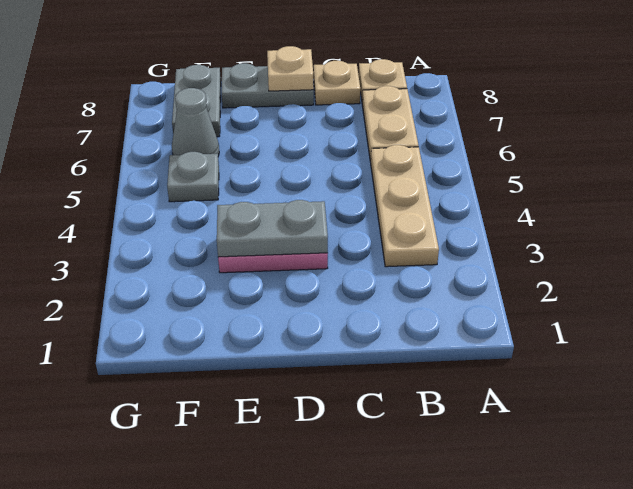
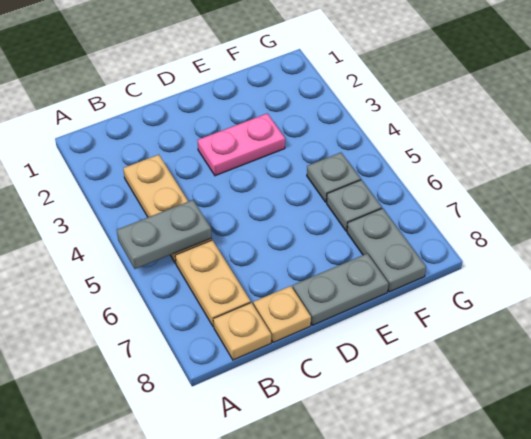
grey 1x2 plate [217,200,328,257] -> grey 1x2 plate moved to [117,200,212,269]
tan 1x1 plate [267,46,314,91] -> none
grey 1x1 cone [172,88,219,156] -> grey 1x1 plate [327,180,382,231]

